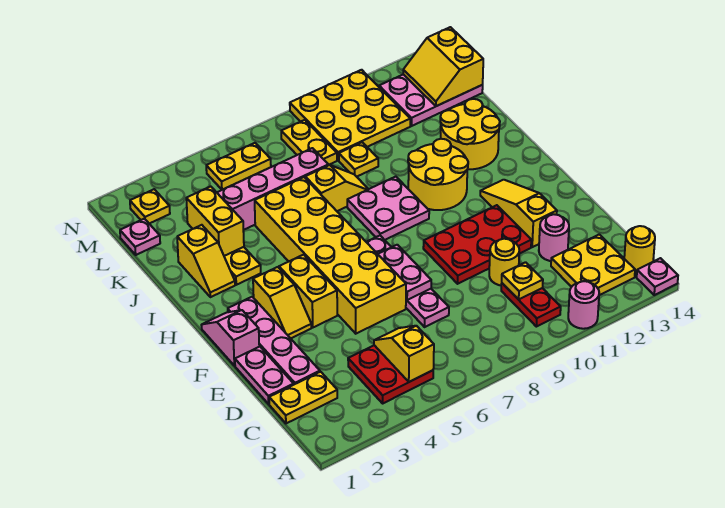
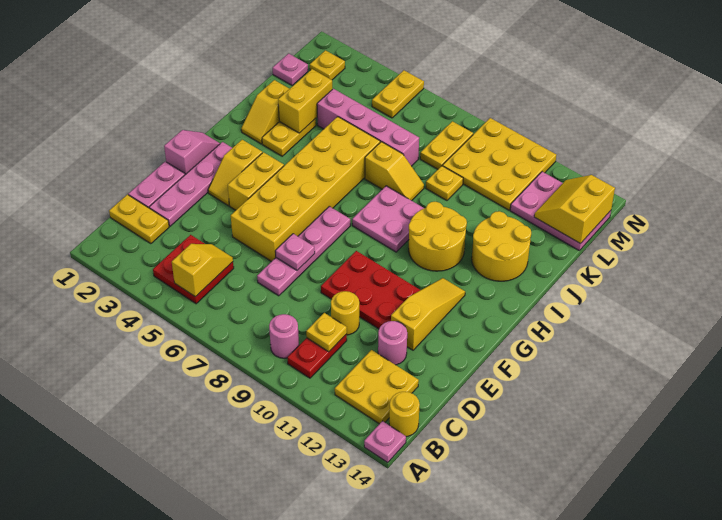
pink 1x1 round brick [568,281,599,329] -> pink 1x1 round brick moved to [269,314,299,358]
pink 1x2 plate [378,245,431,300] -> pink 1x1 plate [275,234,315,270]
yellow 1x2 plate [206,143,271,190] -> yellow 1x2 plate turned to [372,70,424,118]

